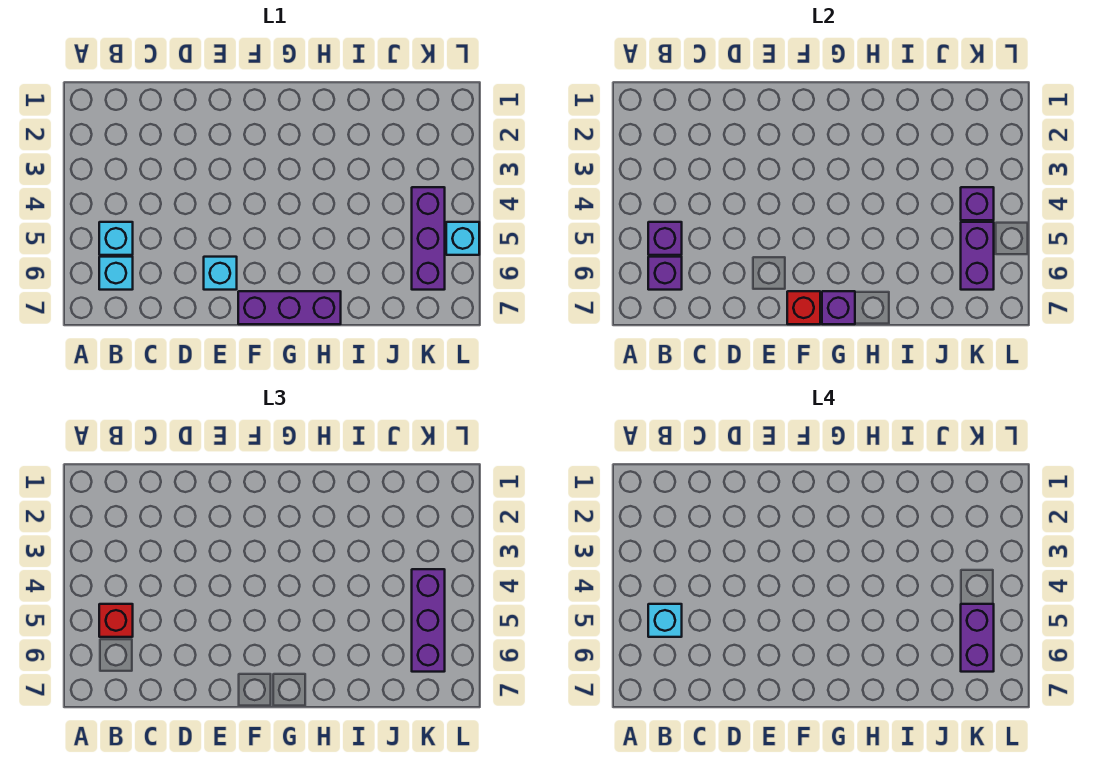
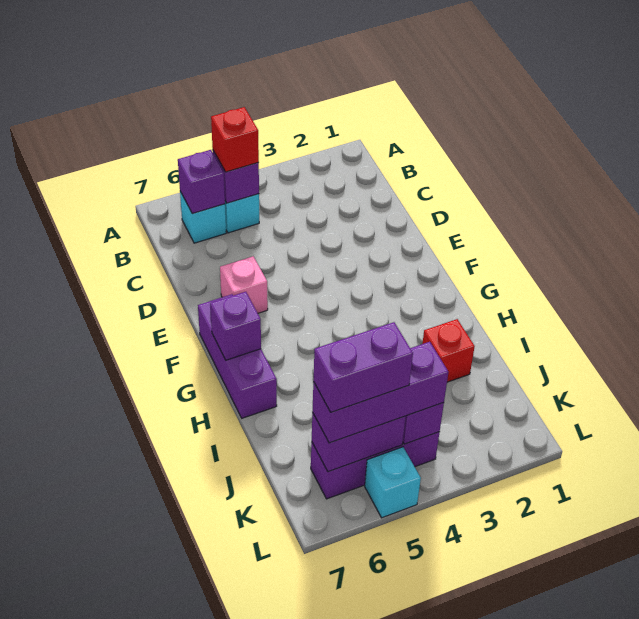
cyan 1x1 brick [648,604,682,637] -> none
cyan 1x1 brick [204,257,237,290] -> pink 1x1 brick [220,256,268,313]
red 1x1 brick [787,291,820,324] -> red 1x1 brick moved to [422,319,475,382]

